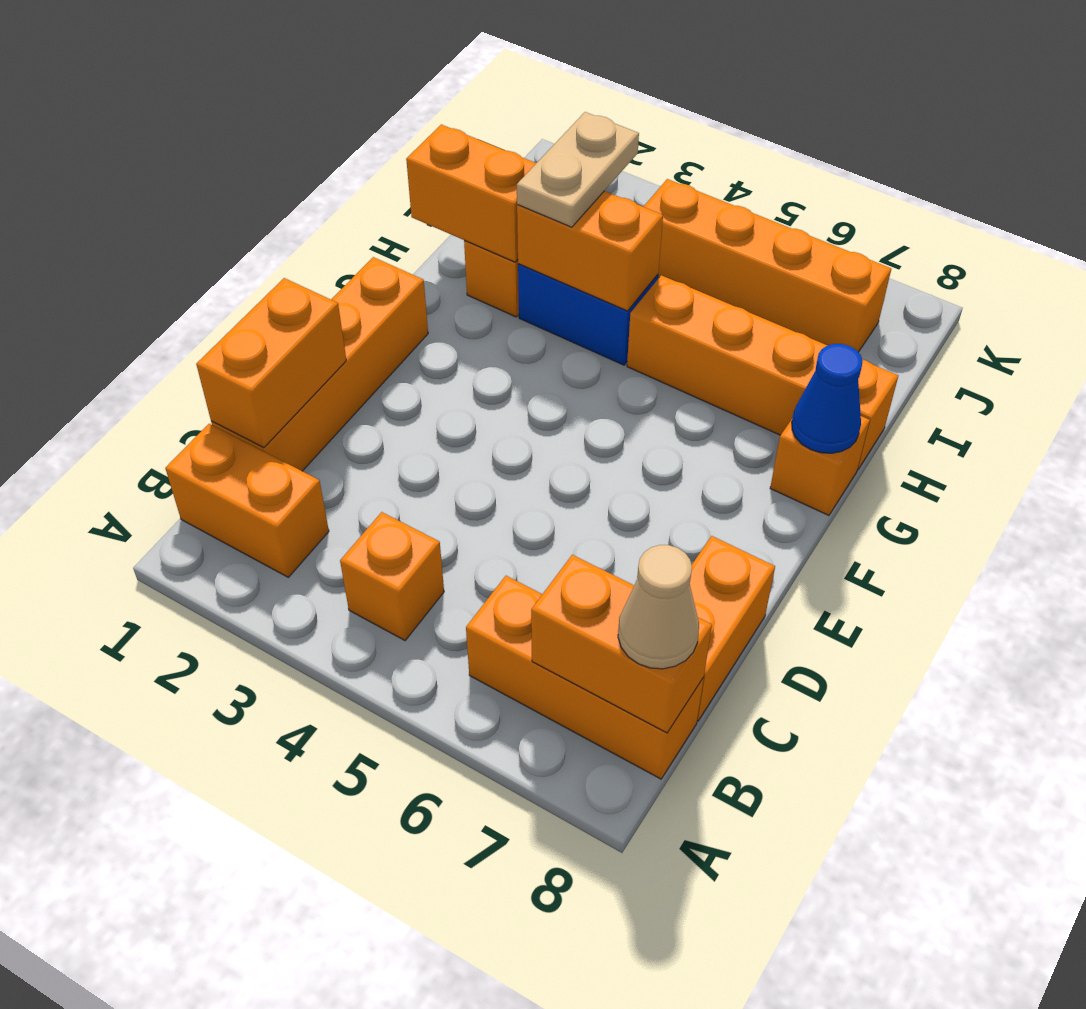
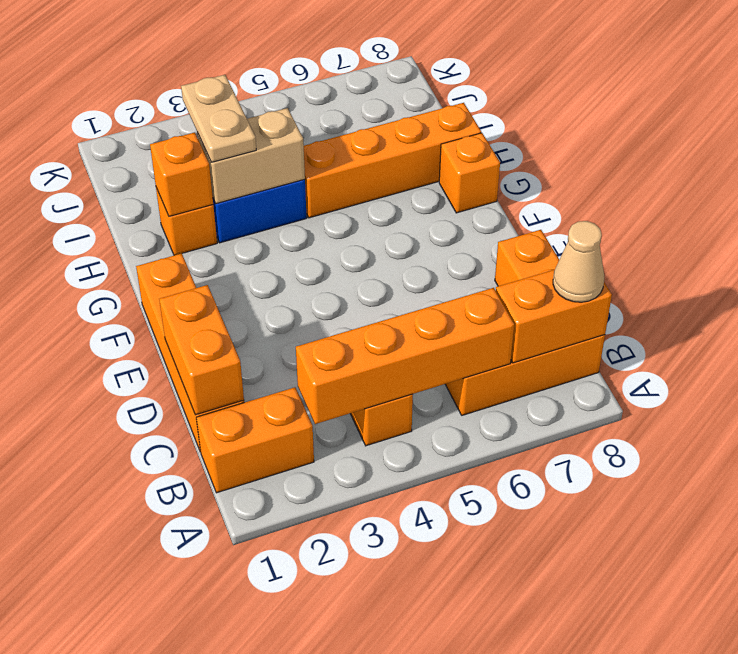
blue 1x1 cone [792,344,863,453] -> none
orange 1x2 brick [406,124,536,262] -> orange 1x1 brick [150,133,213,216]
orange 1x2 brick [517,191,663,311] -> tan 1x2 brick [197,108,305,204]
orange 1x4 brick [644,179,891,352] -> orange 1x4 brick moved to [296,288,514,424]

